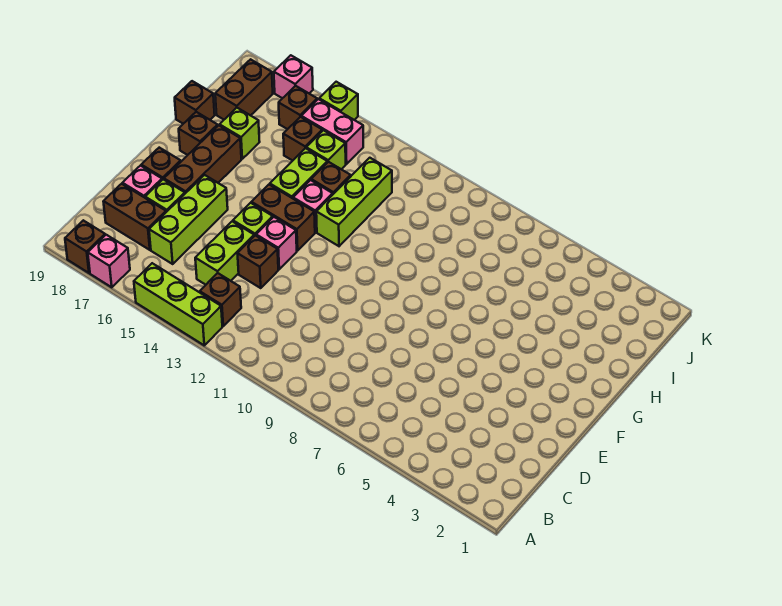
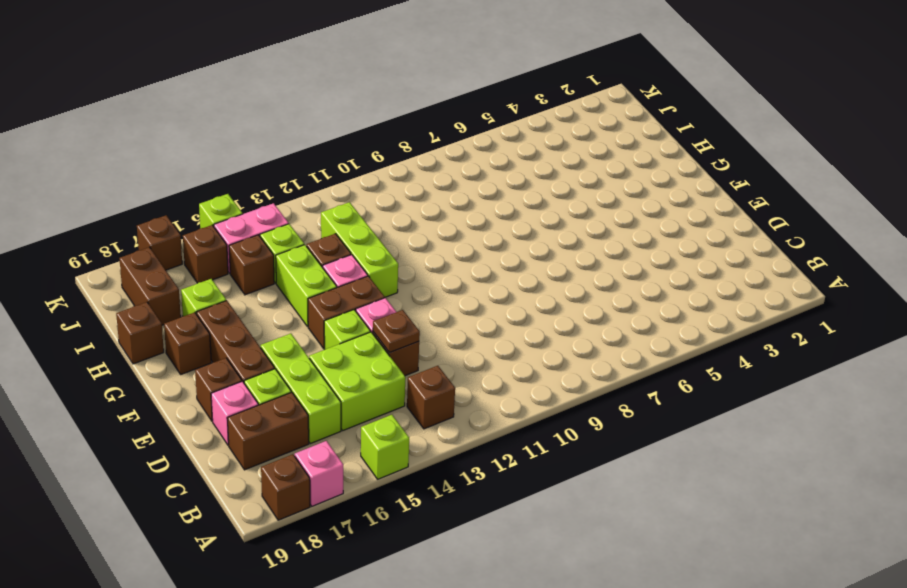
lime 1x3 brick [134,263,222,345] -> lime 1x1 brick [361,415,409,479]
lime 1x2 brick [195,221,254,285] -> lime 2x2 brick [309,332,405,430]
none -> brown 1x1 plate [373,310,420,353]
pink 1x1 brick [274,55,313,98] -> brown 1x1 brick [137,215,182,270]

